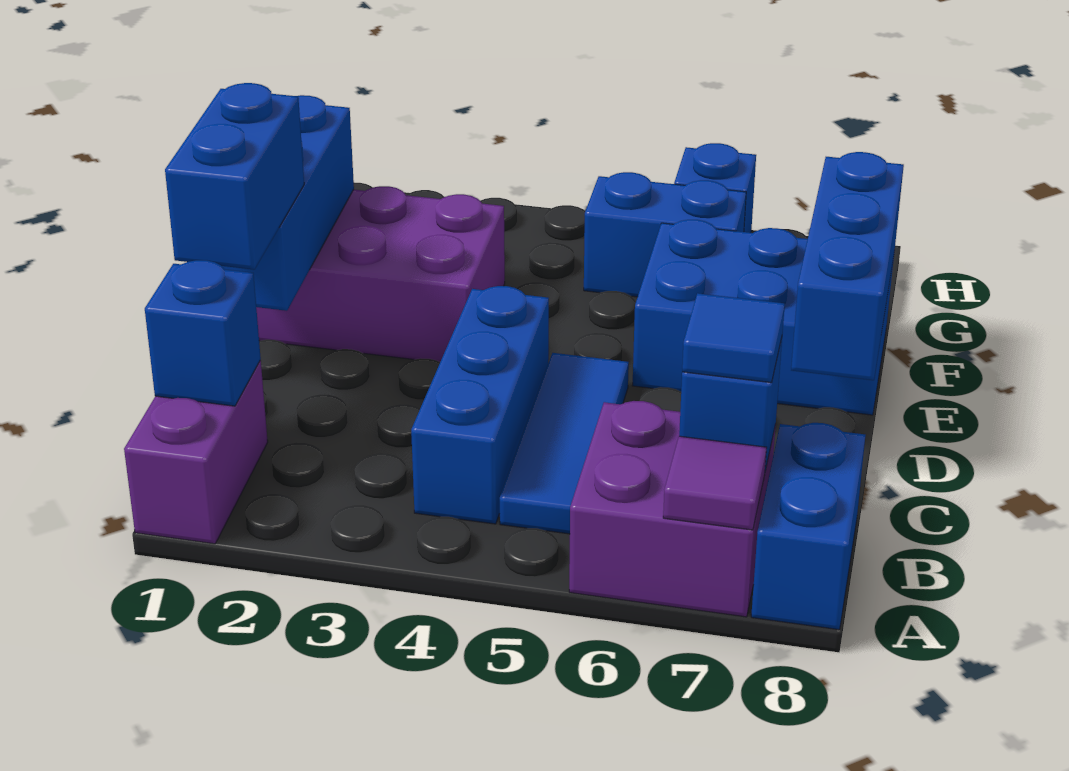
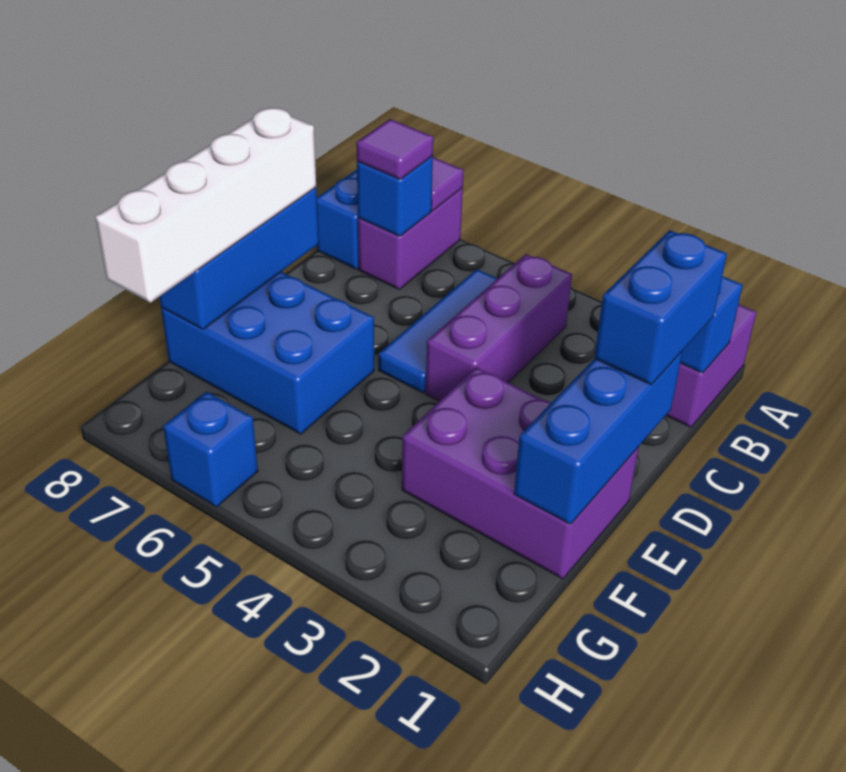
purple 2x2 brick [569,401,776,617] -> purple 1x2 brick [358,188,463,290]
blue 1x3 brick [411,286,549,524] -> purple 1x3 brick [425,254,572,401]
blue 1x1 tile [682,293,785,383] -> purple 1x1 tile [356,119,433,179]
none -> white 1x4 brick [95,108,316,303]
blue 1x2 brick [584,172,746,297] -> none

